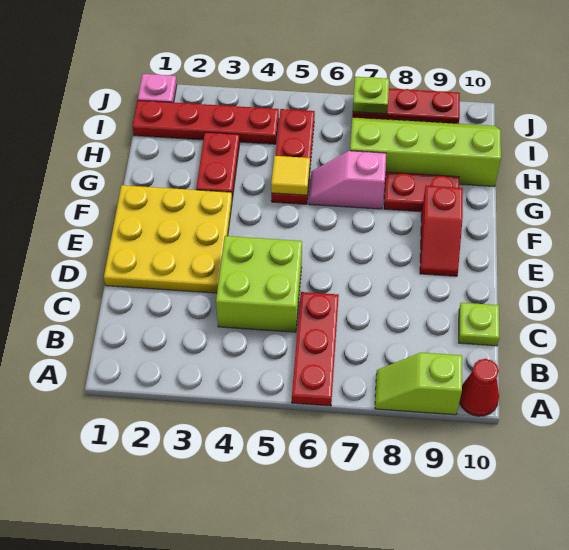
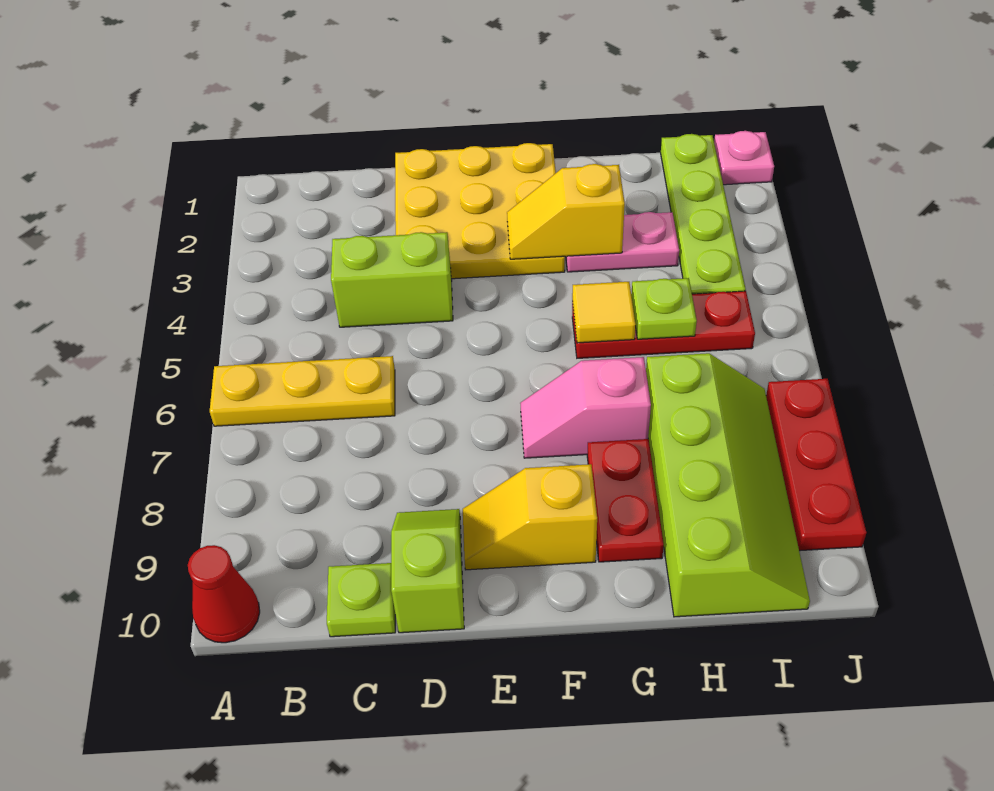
red 1x3 plate [292,292,339,406] -> yellow 1x3 plate [210,356,395,426]
lime 1x2 slope [375,353,462,415] -> lime 1x2 slope moved to [391,509,464,633]
lime 2x2 brick [216,236,302,332] -> lime 1x2 brick [331,232,453,327]
red 1x2 slope [420,186,463,276] -> yellow 1x2 slope [463,464,597,570]
none -> yellow 1x2 slope [507,164,625,259]
red 1x2 plate [196,132,240,199] -> pink 1x2 plate [566,212,679,272]
pink 1x2 slope [309,151,386,209] -> pink 1x2 slope turned to [521,357,651,458]
red 1x4 plate [132,100,279,144] -> lime 1x4 plate [661,134,746,294]
lime 1x1 plate [353,77,389,114] -> lime 1x1 plate moved to [631,278,697,339]

